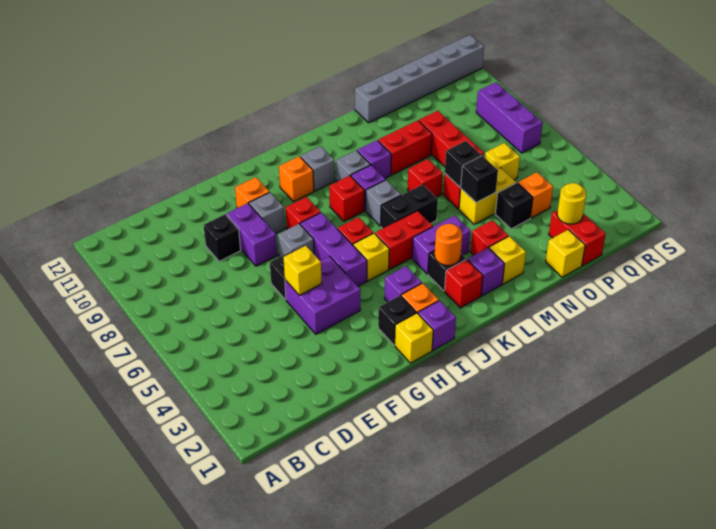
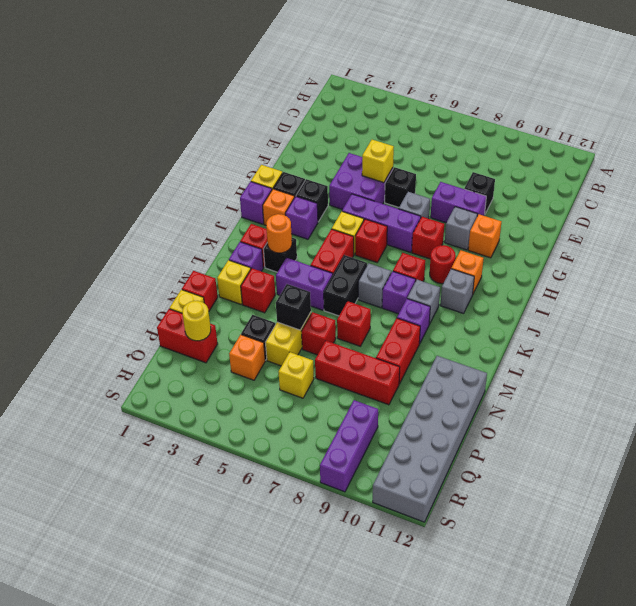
none -> red 1x1 round brick [430,245,456,284]
purple 1x2 brick [412,215,470,274] -> purple 1x2 brick turned to [276,258,333,310]
none -> red 1x1 brick [182,271,218,312]
black 1x1 brick [445,141,481,187] -> black 1x1 brick moved to [296,179,328,222]
grey 1x6 brick [355,35,484,123] -> grey 2x6 brick [373,356,487,522]
purple 1x3 brick [476,82,543,153] -> purple 1x3 brick turned to [320,400,378,492]

